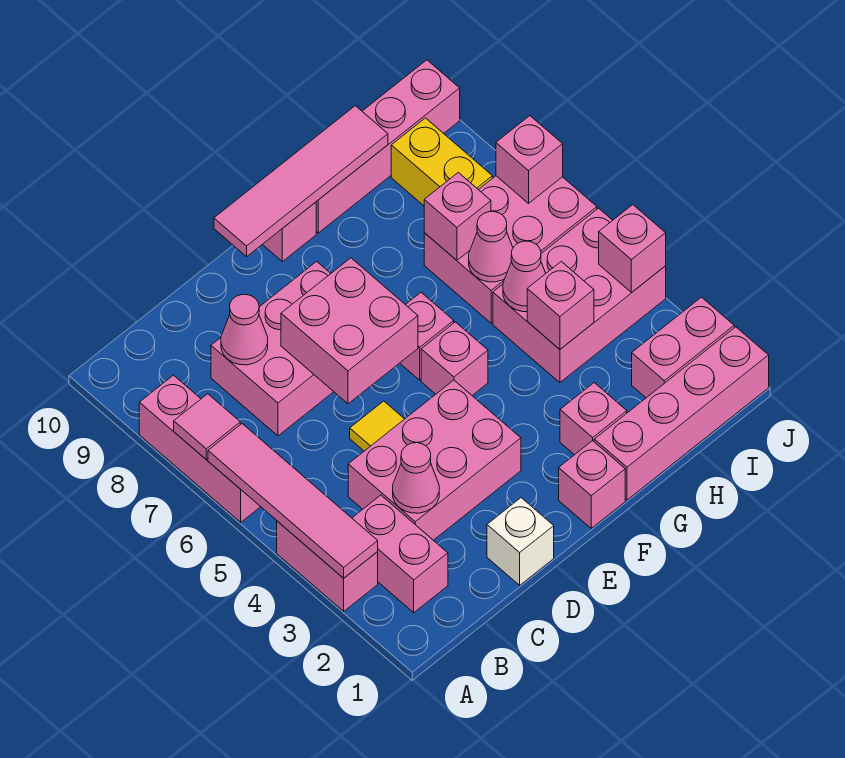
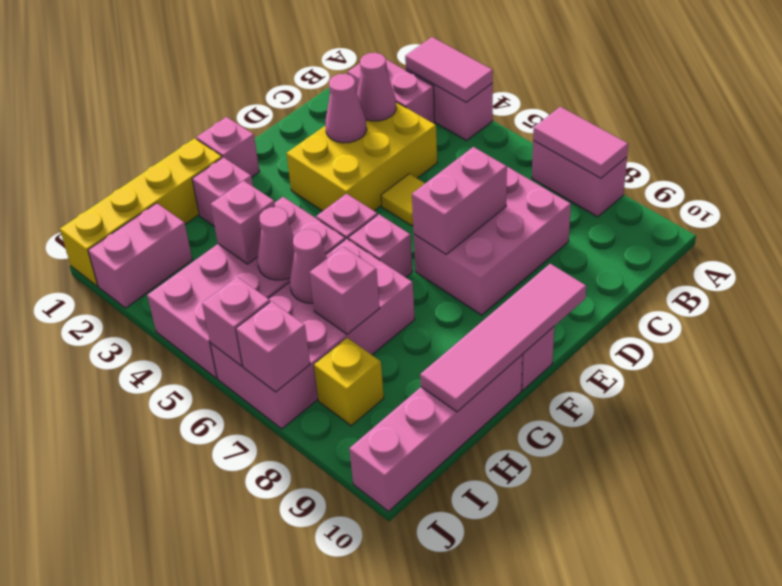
pink 1x4 tile [208,424,378,578] -> pink 1x2 tile [405,37,493,102]
pink 1x3 brick [139,375,261,522] -> pink 1x2 brick [532,141,627,217]
pink 1x1 tile [174,394,240,459] -> pink 1x2 tile [533,107,628,178]
pink 2x3 brick [348,380,521,540] -> yellow 2x3 brick [286,102,437,211]
pink 1x1 cone [221,294,268,365] -> pink 1x1 cone moved to [325,74,367,143]
white 1x1 brick [487,498,554,585] -> none
pink 2x2 brick [281,258,418,404] -> pink 1x2 brick [412,147,507,254]
pink 1x4 brick [594,327,769,500] -> yellow 1x4 brick [60,138,222,286]
pink 2x3 brick [493,208,666,383] -> pink 2x4 brick [147,197,345,378]
pink 2x3 brick [424,176,597,323] -> pink 2x4 brick [210,239,415,429]
yellow 1x2 brick [391,118,492,206] -> yellow 1x1 brick [314,338,384,426]
pink 1x1 brick [599,205,666,292] -> pink 1x1 brick moved to [202,277,270,366]

